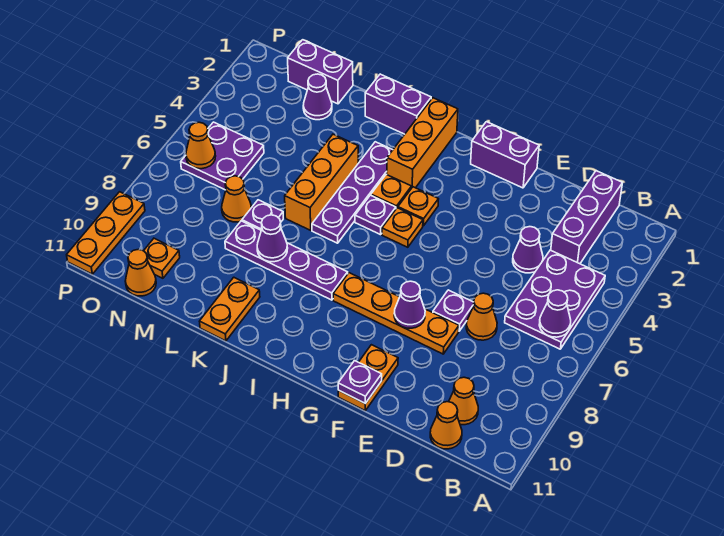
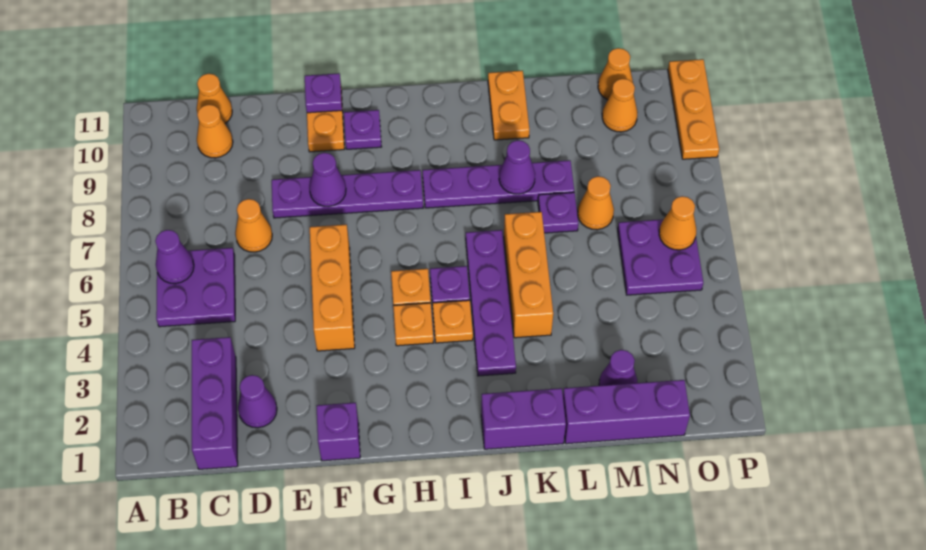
purple 2x3 plate [505,250,605,349] -> purple 2x2 plate [156,248,235,327]
purple 1x1 cone [513,227,543,273] -> purple 1x1 cone moved to [238,375,277,428]
purple 1x1 plate [433,290,474,331] -> purple 1x1 plate moved to [344,110,381,149]
orange 1x4 plate [333,273,459,354] -> purple 1x4 plate [272,170,423,218]
purple 1x2 brick [471,122,539,188] -> purple 1x1 brick [317,403,360,461]
orange 1x3 brick [387,98,458,188] -> orange 1x3 brick moved to [310,225,355,351]
purple 1x2 brick [288,40,353,104] -> purple 1x3 brick [563,380,690,444]
orange 1x1 plate [144,238,180,278] -> orange 1x1 cone [602,79,638,132]

